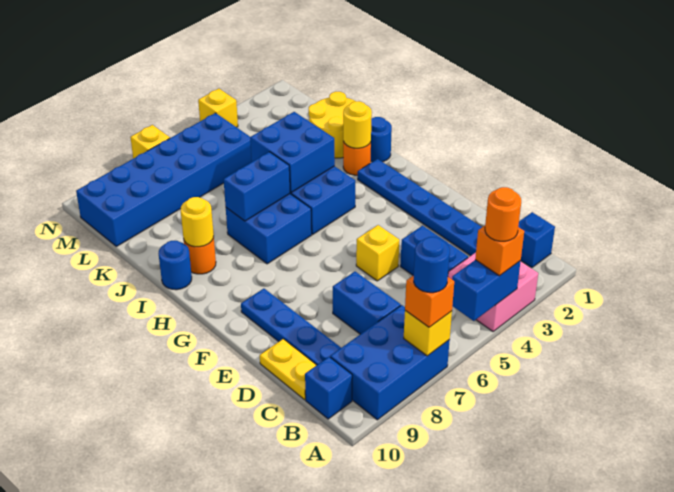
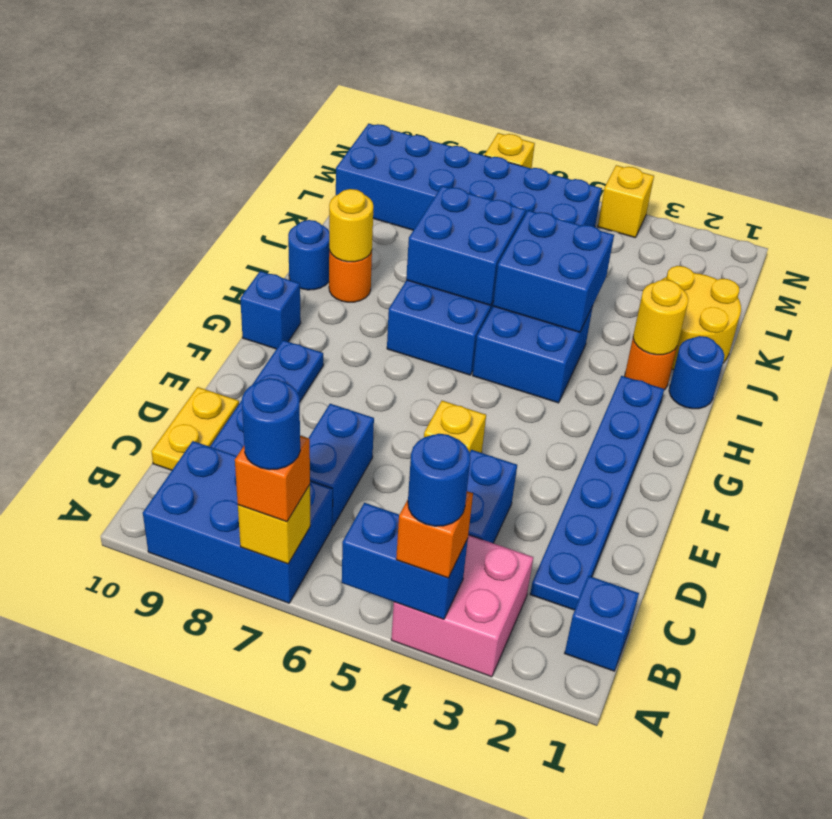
orange 1x1 round brick [485,187,521,241] -> blue 1x1 round brick [408,434,470,526]
blue 1x1 brick [305,357,352,419] -> blue 1x1 brick moved to [240,271,301,349]
blue 1x2 brick [224,152,290,221] -> blue 2x2 brick [406,186,526,305]

